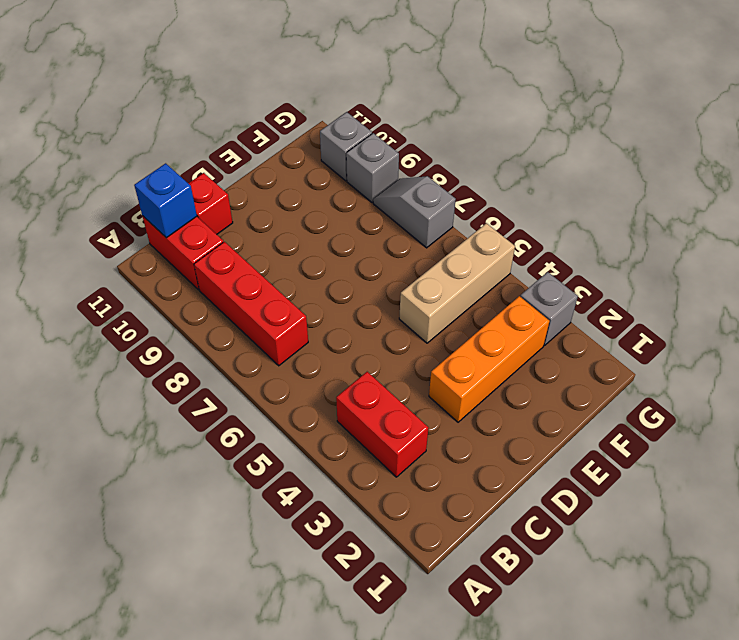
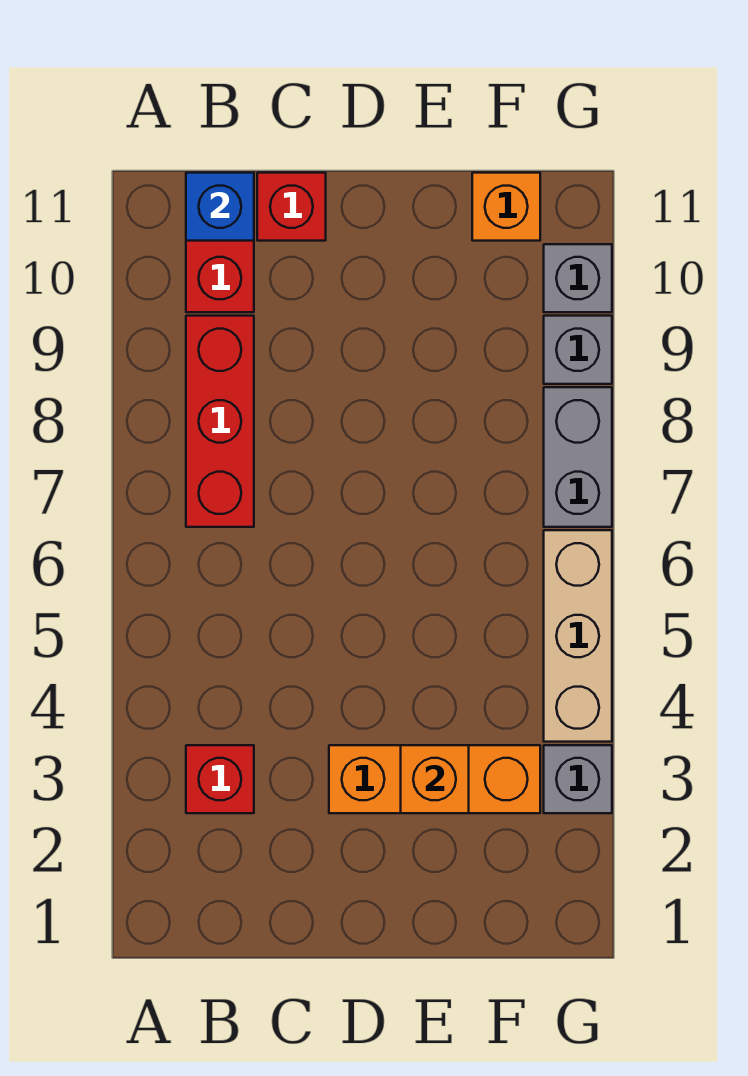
red 1x2 brick [336,372,428,477] -> red 1x1 brick [186,745,254,813]
none -> orange 1x1 brick [401,745,469,813]
tan 1x3 brick [399,223,515,343] -> tan 1x3 brick turned to [544,530,612,742]
none -> orange 1x1 brick [472,173,540,241]
grey 1x2 slope [373,176,456,248] -> grey 1x2 brick [544,387,612,527]

